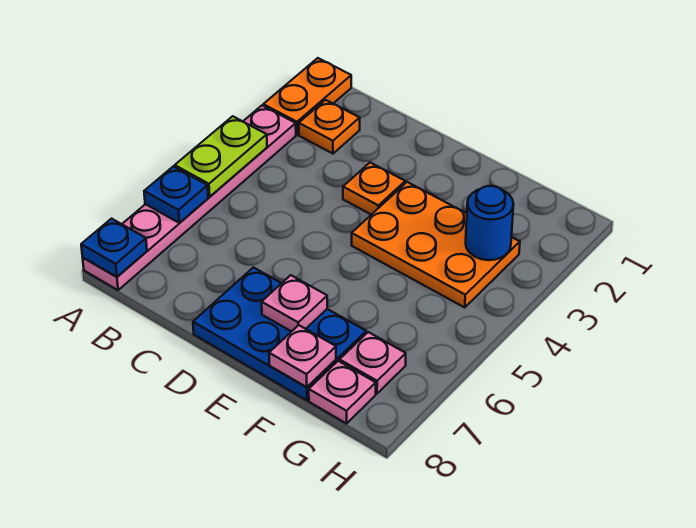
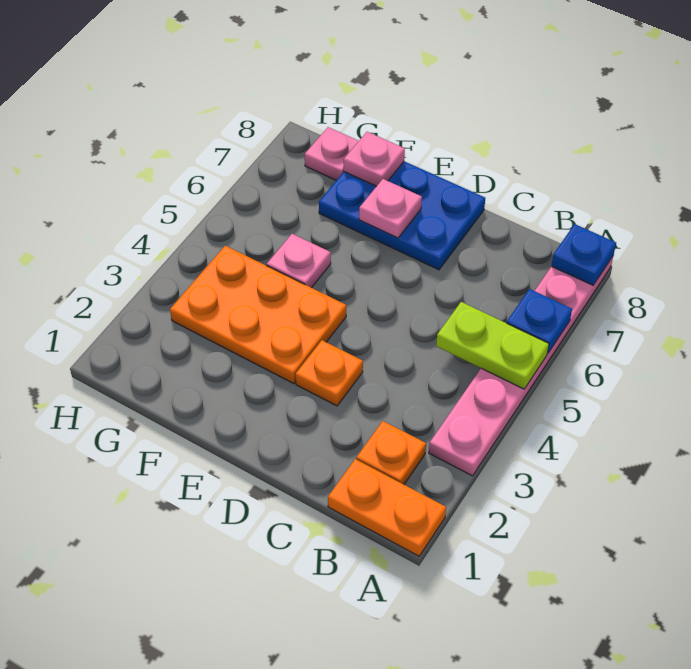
orange 1x2 plate [263,58,351,134] -> orange 1x2 plate turned to [328,459,446,556]
lime 1x2 plate [175,116,267,197] -> lime 1x2 plate turned to [436,302,549,389]
blue 1x1 round brick [466,186,513,260] -> none
pink 1x1 plate [339,332,406,394] -> pink 1x1 plate moved to [267,234,331,288]

